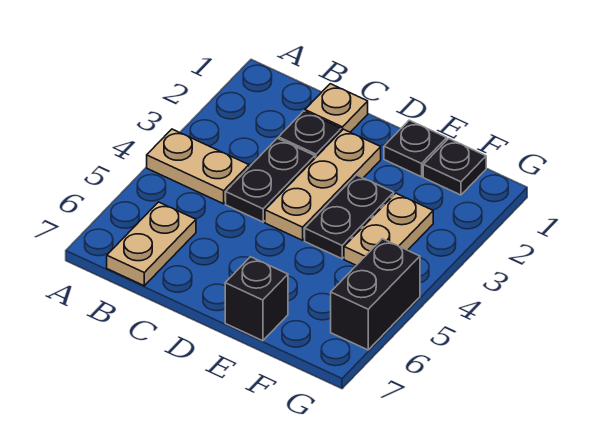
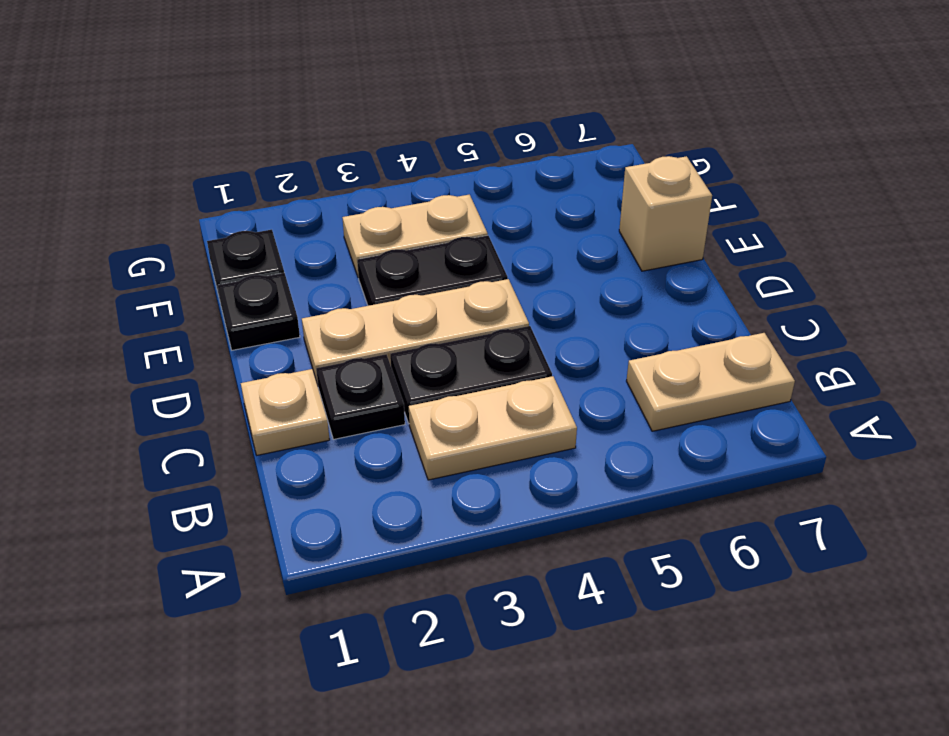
tan 1x2 plate [147,129,249,204] -> tan 1x2 plate turned to [409,376,577,480]
black 1x1 brick [225,257,288,341] -> tan 1x1 brick [619,156,712,271]
black 1x2 brick [331,239,420,350] -> none

